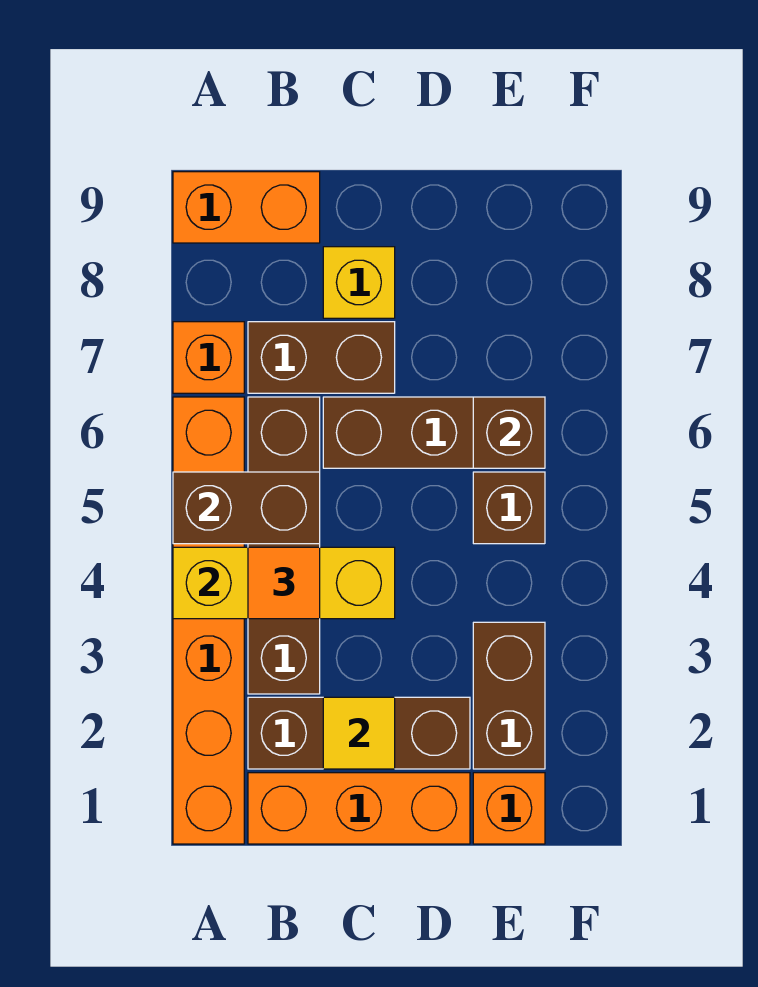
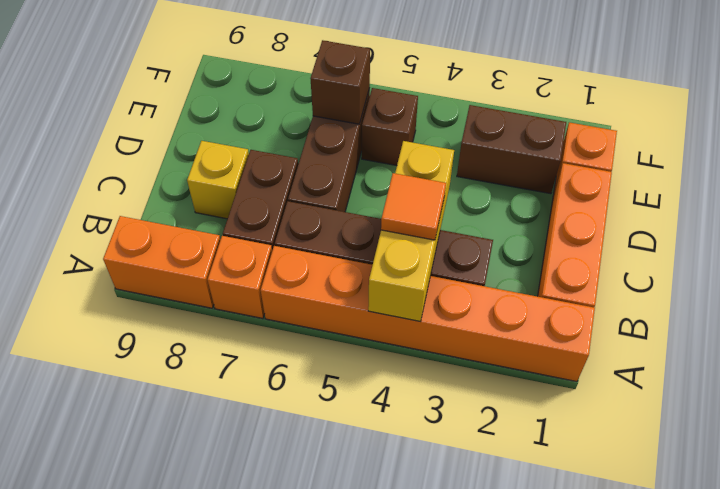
brown 1x2 brick [173,472,320,544] -> none
orange 1x2 brick [173,172,320,243] -> orange 1x2 brick turned to [103,216,221,308]
brown 1x3 brick [248,697,470,769] -> none
yellow 1x1 tile [323,697,395,769] -> none

